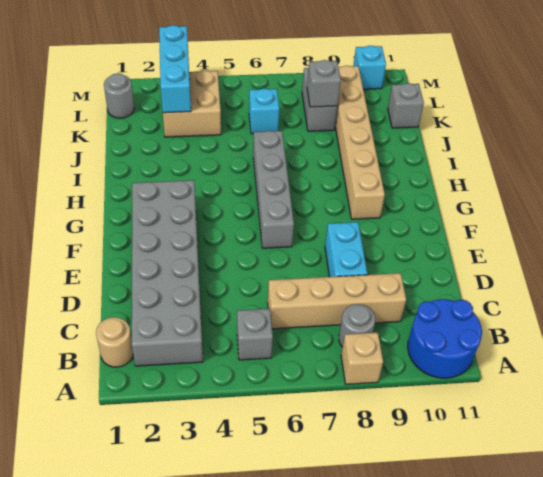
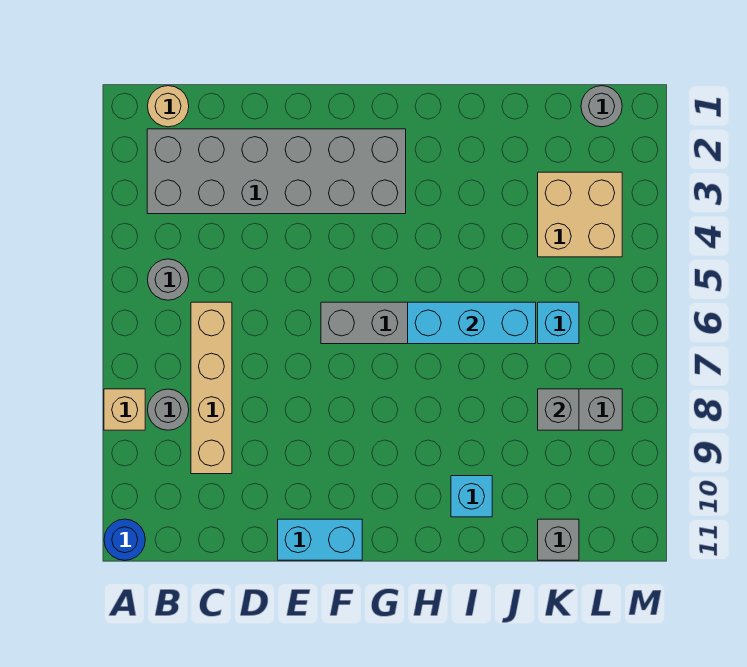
blue 2x2 round brick [408,299,482,378] -> blue 1x1 round brick [104,519,145,560]
grey 1x1 brick [237,309,273,360] -> grey 1x1 round brick [148,259,189,300]
cyan 1x2 brick [325,222,367,277] -> cyan 1x2 brick moved to [278,519,362,560]
tan 1x6 brick [335,66,385,219] -> none
cyan 1x3 brick [159,25,191,113] -> cyan 1x3 brick moved to [408,302,536,344]
cyan 1x1 brick [353,46,386,89] -> cyan 1x1 brick moved to [451,476,492,517]

